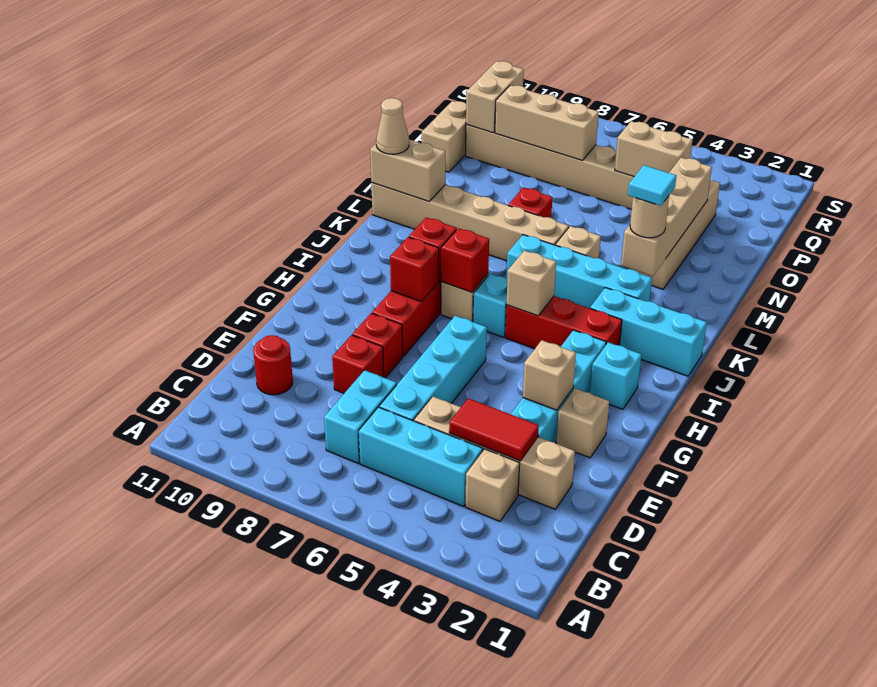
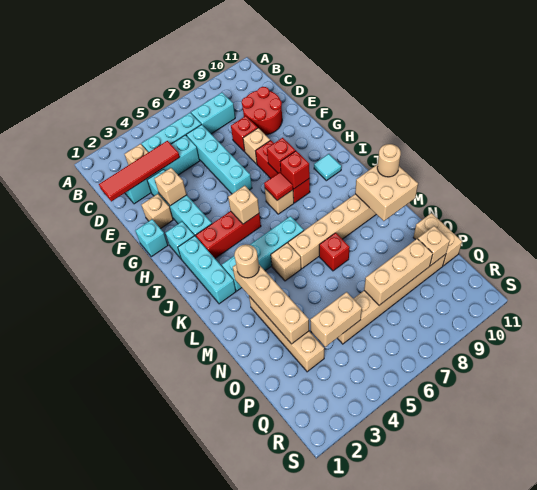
cyan 1x2 brick [324,370,397,463] -> cyan 1x2 brick turned to [191,93,235,134]
tan 1x4 brick [414,397,575,510] -> cyan 1x4 brick [125,135,200,204]
red 1x2 tile [449,398,539,461] -> red 1x4 tile [99,141,180,202]
red 1x1 round brick [253,335,293,395] -> red 2x2 round brick [242,87,282,135]
red 1x1 brick [352,313,403,378] -> tan 1x1 brick [243,128,270,164]
cyan 1x1 brick [473,274,507,337] -> cyan 1x1 brick moved to [135,219,168,257]
red 1x1 brick [441,228,489,292] -> red 1x1 tile [264,172,293,200]
cyan 1x3 brick [590,288,707,376] -> cyan 1x3 brick turned to [178,236,236,304]
cyan 1x1 tile [628,165,676,206] -> cyan 1x1 tile moved to [314,154,341,181]
tan 1x2 brick [370,140,445,201] -> tan 2x2 brick [355,164,418,221]
tan 1x1 cone [376,98,409,154] -> tan 1x1 round brick [377,144,401,177]
tan 1x2 brick [466,61,524,133] -> tan 1x1 brick [418,226,450,266]

